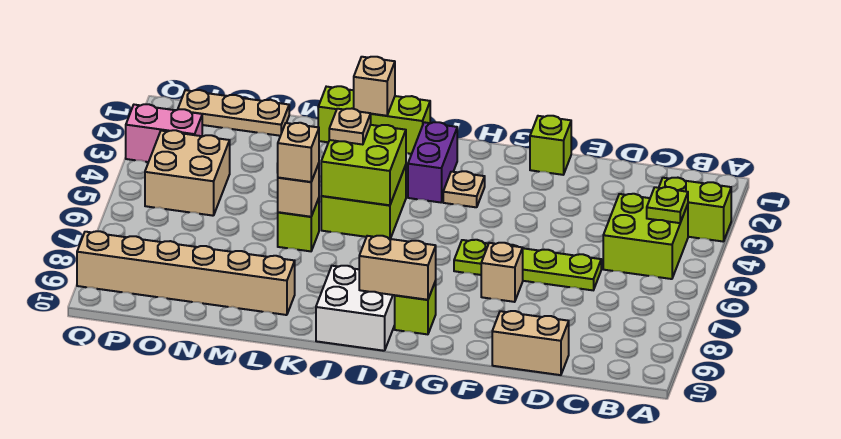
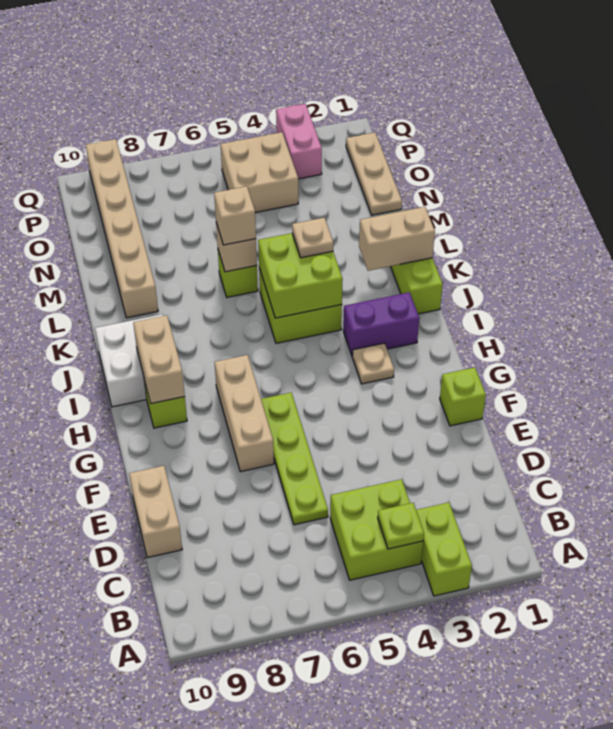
tan 1x1 brick [481,243,523,302] -> tan 1x3 brick [215,355,274,472]
tan 1x1 brick [354,57,395,116] -> tan 1x2 brick [359,207,435,271]

